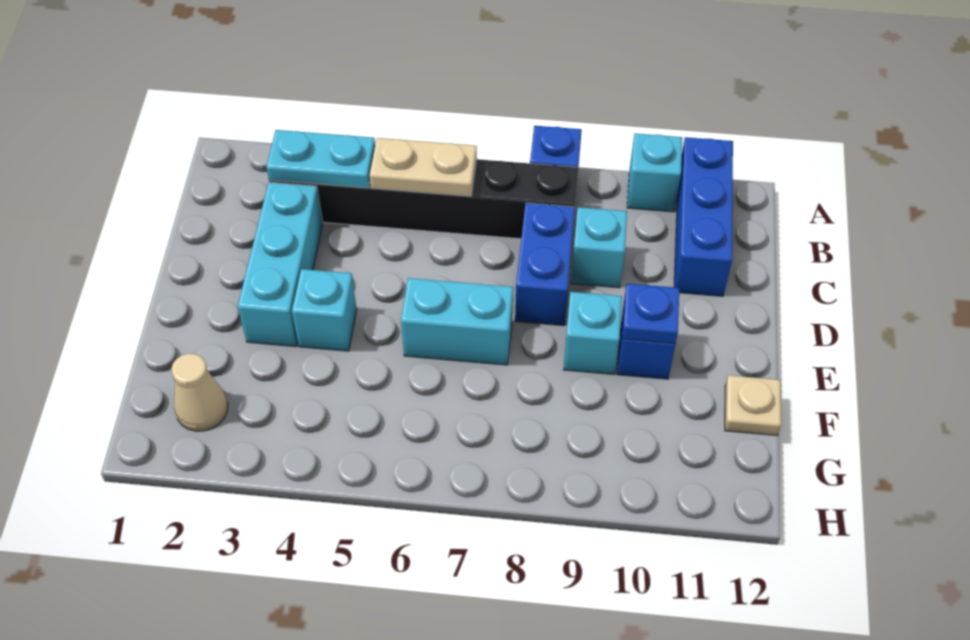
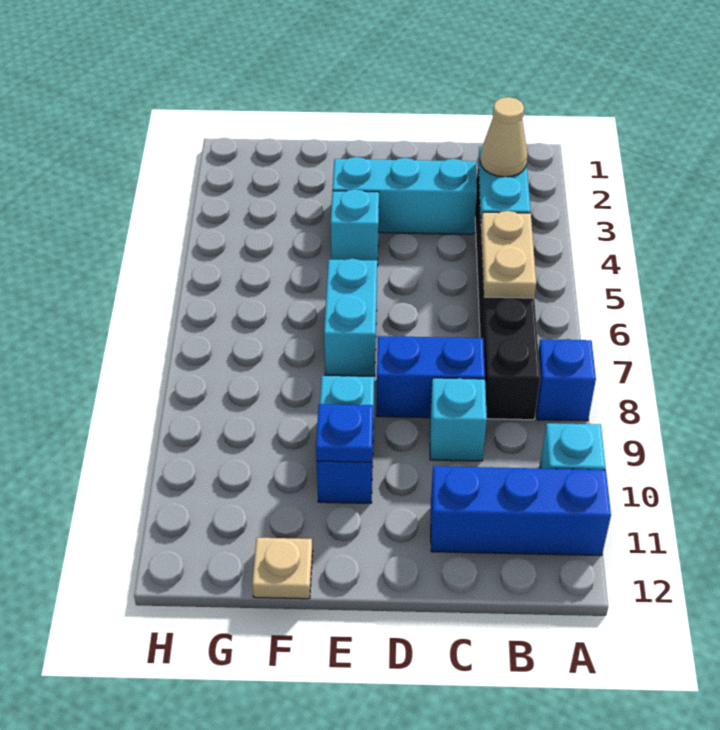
tan 1x1 cone [171,353,228,431] -> tan 1x1 cone moved to [480,97,528,177]

